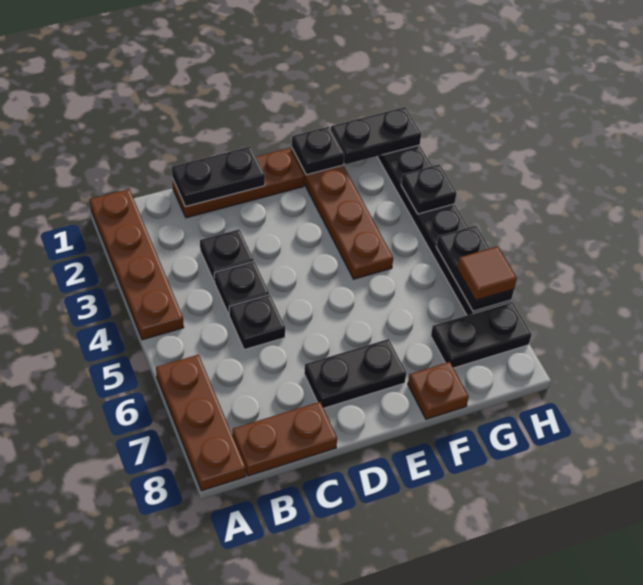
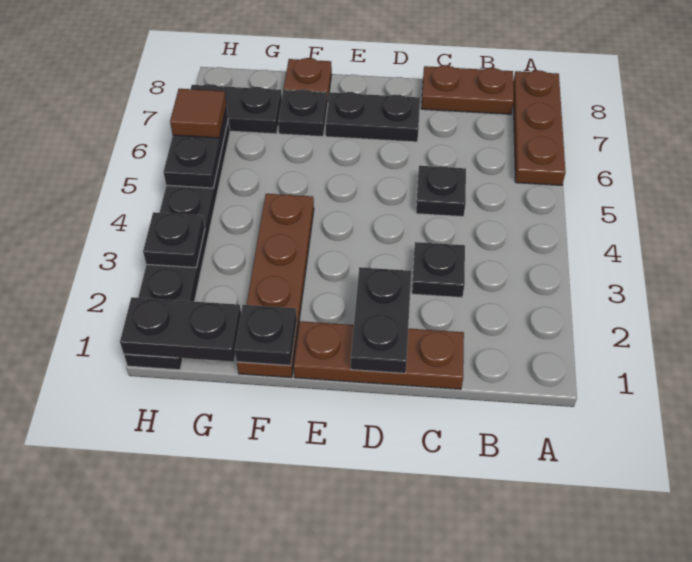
brown 1x4 plate [90,189,184,340] -> none
black 1x2 plate [172,146,265,207] -> black 1x2 plate turned to [351,267,411,373]
black 1x1 plate [214,262,269,314] -> black 1x1 plate moved to [278,89,328,137]

